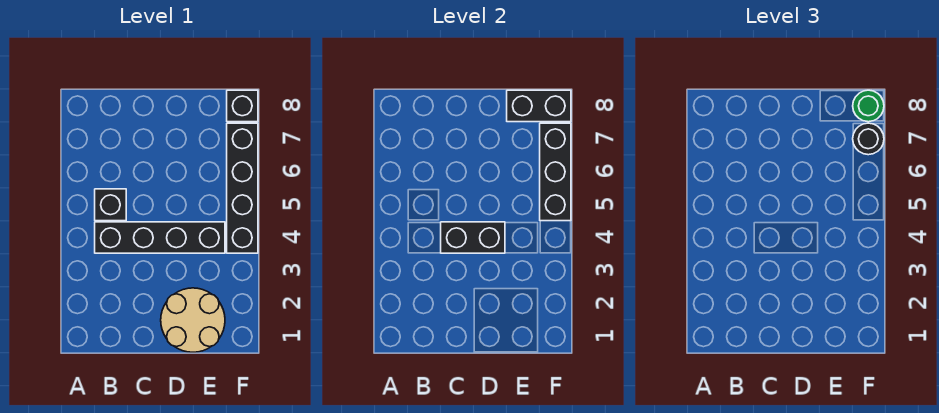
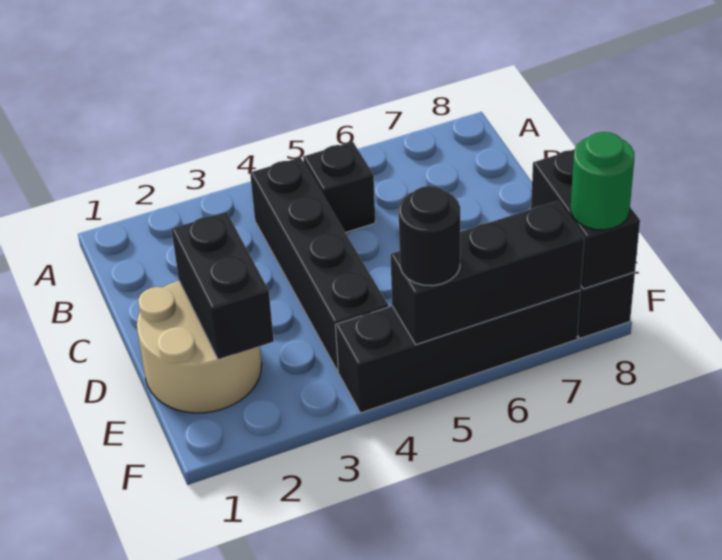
black 1x2 brick [441,222,505,253] -> black 1x2 brick moved to [171,212,274,360]
black 1x1 round brick [853,123,884,155] -> black 1x1 round brick moved to [399,186,460,286]

